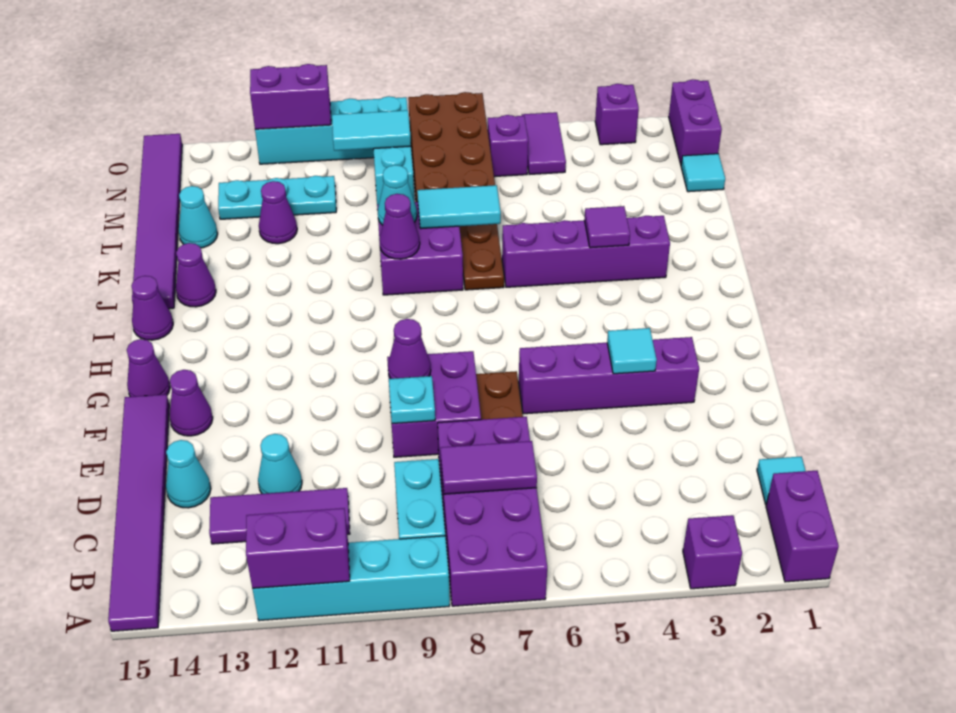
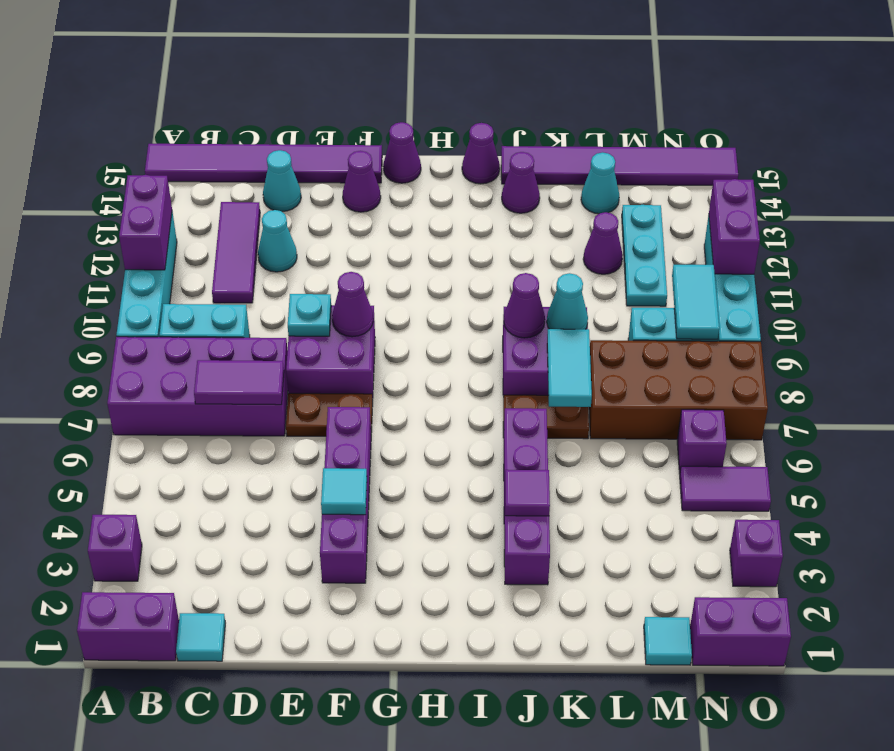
purple 1x2 tile [441,441,537,494] -> purple 1x2 tile turned to [194,360,284,405]

